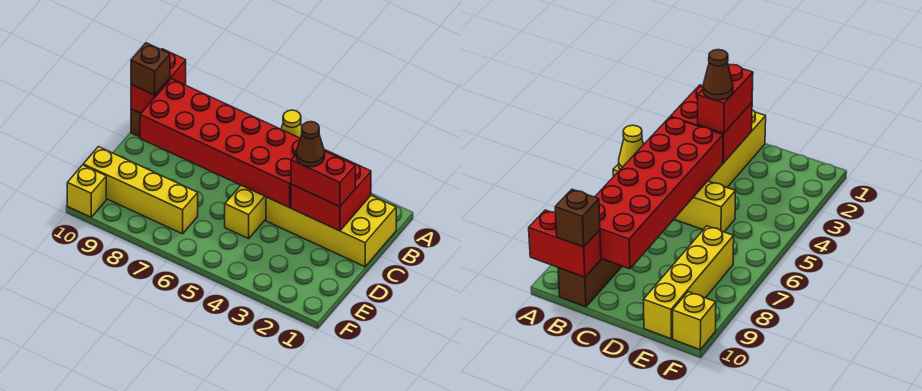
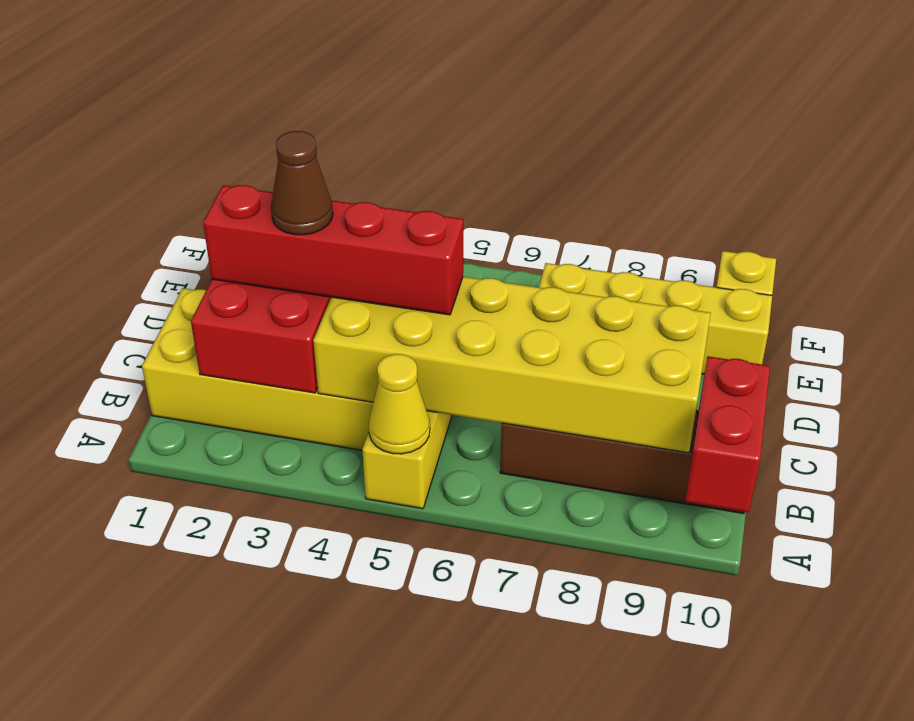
red 2x6 brick [140,79,300,208] -> yellow 2x6 brick [313,277,711,453]
brown 1x1 brick [131,43,170,95] -> none
red 1x2 brick [291,151,355,207] -> red 1x4 brick [203,185,463,315]

